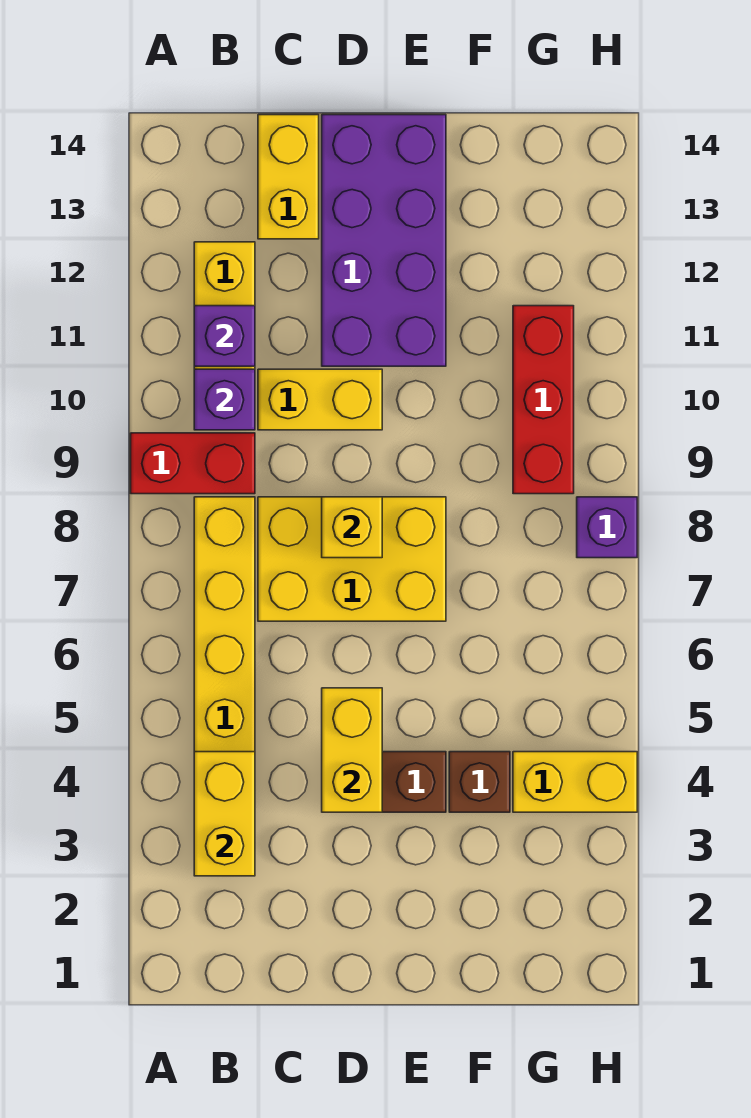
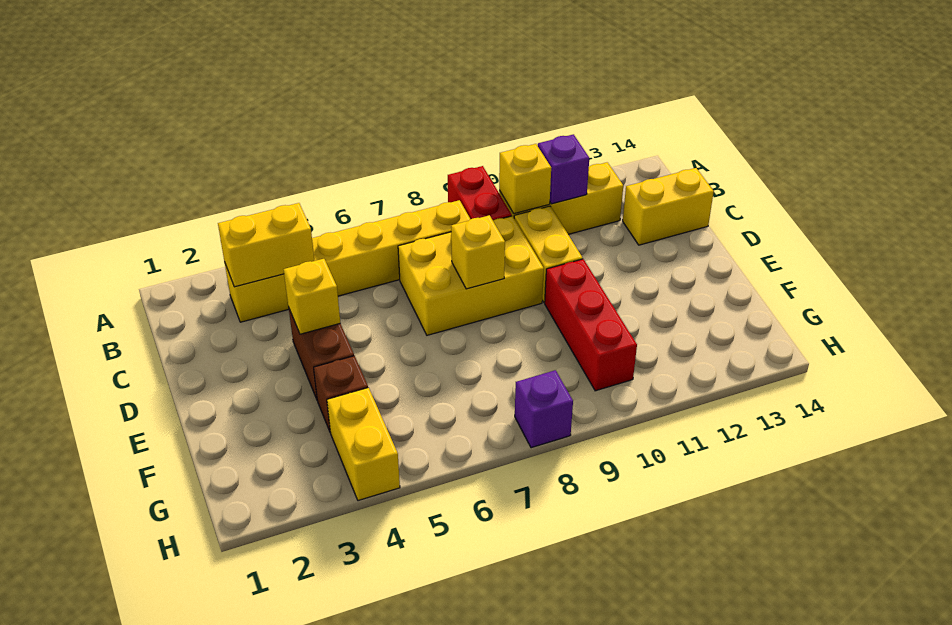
purple 1x1 brick [194,369,255,430] -> yellow 1x1 brick [499,144,551,214]
yellow 2x3 brick [258,497,446,621] -> yellow 2x3 brick turned to [398,216,544,335]
yellow 1x2 brick [322,688,382,812] -> yellow 1x1 brick [283,259,340,334]
purple 2x4 brick [322,115,446,366] -> none
red 1x3 brick [513,306,574,494] -> red 1x3 brick turned to [545,259,637,391]

